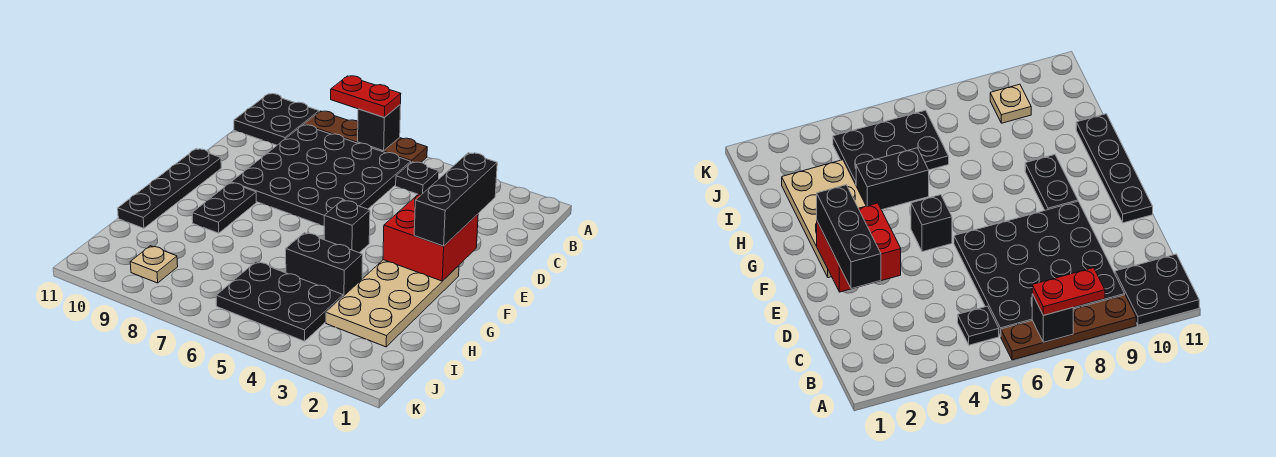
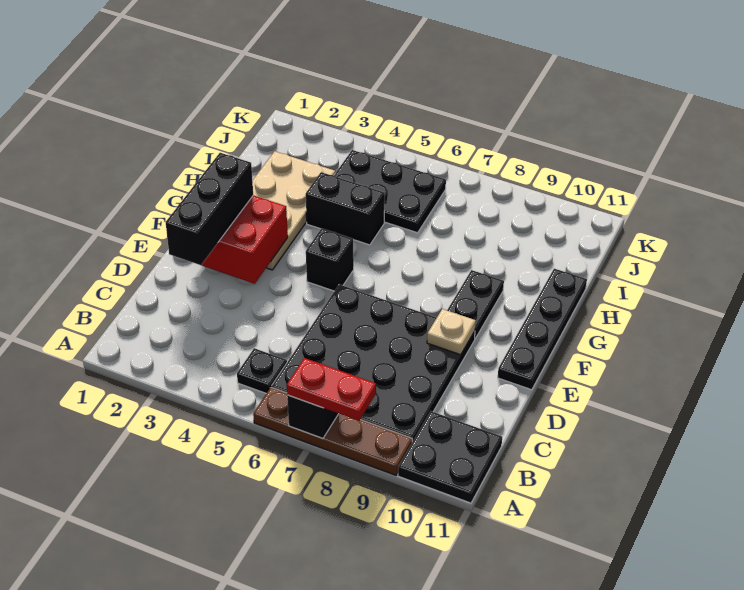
tan 1x1 plate [130,246,178,283] -> tan 1x1 plate moved to [427,309,476,355]

